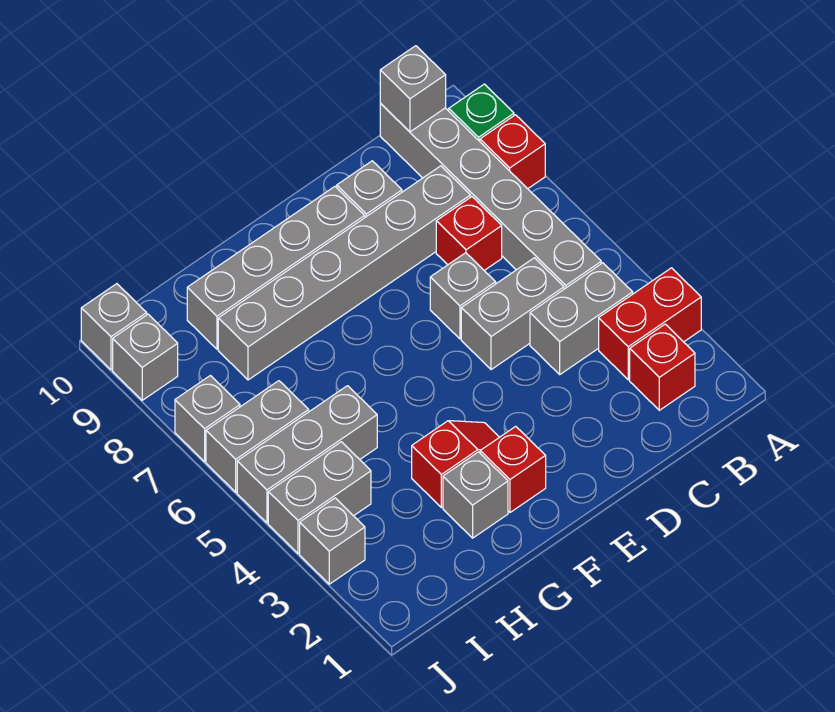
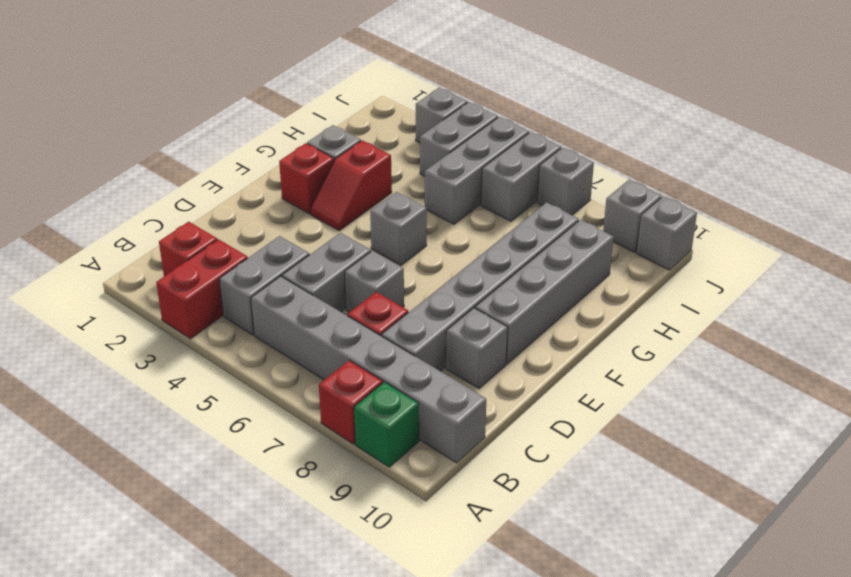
grey 1x1 brick [380,46,446,132] -> grey 1x1 brick moved to [370,192,427,265]

